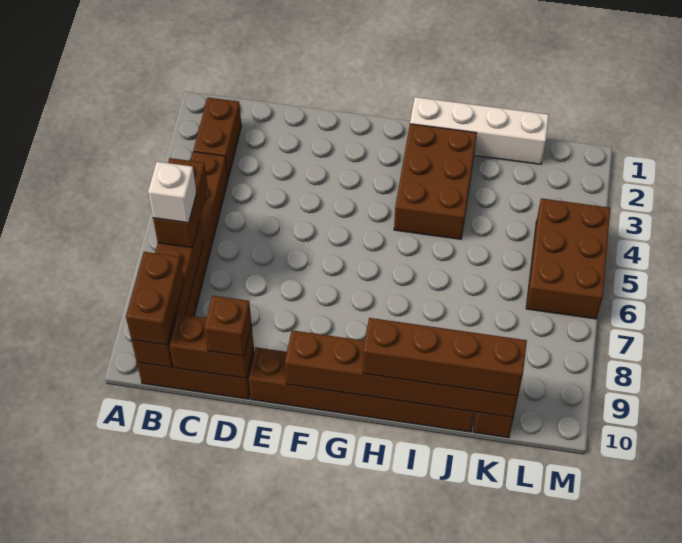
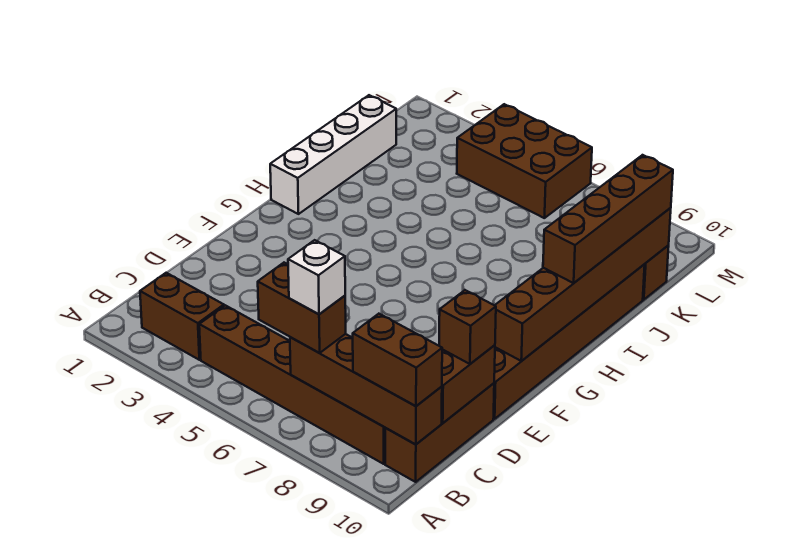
brown 2x3 brick [394,124,477,239] -> none

